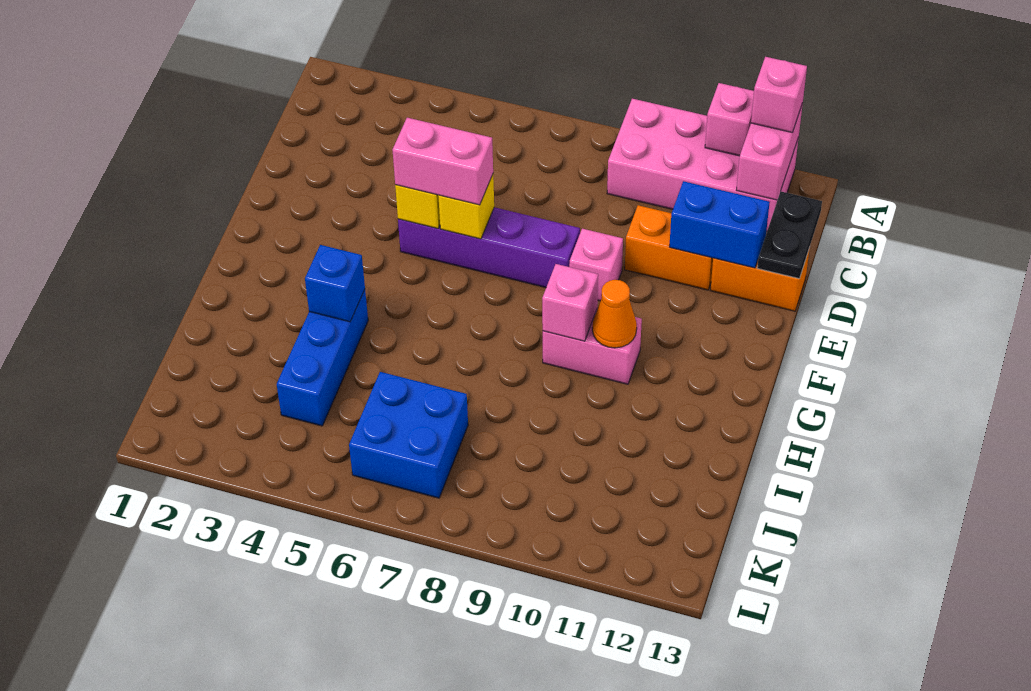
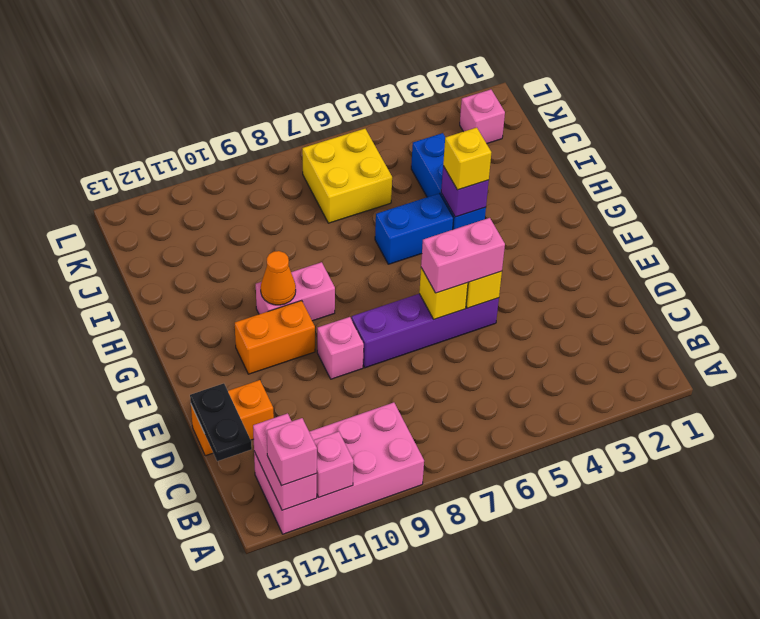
orange 1x2 brick [625,205,713,290] -> orange 1x2 brick moved to [235,300,315,374]
blue 1x2 brick [669,181,770,268] -> blue 1x2 brick moved to [375,193,454,264]
pink 1x1 brick [542,264,598,341] -> pink 1x1 brick moved to [460,89,505,144]
blue 1x1 brick [305,245,365,322] -> purple 1x1 brick [441,166,489,217]
none -> yellow 1x1 brick [443,128,491,190]
blue 2x2 brick [349,372,468,498] -> yellow 2x2 brick [302,129,392,223]

